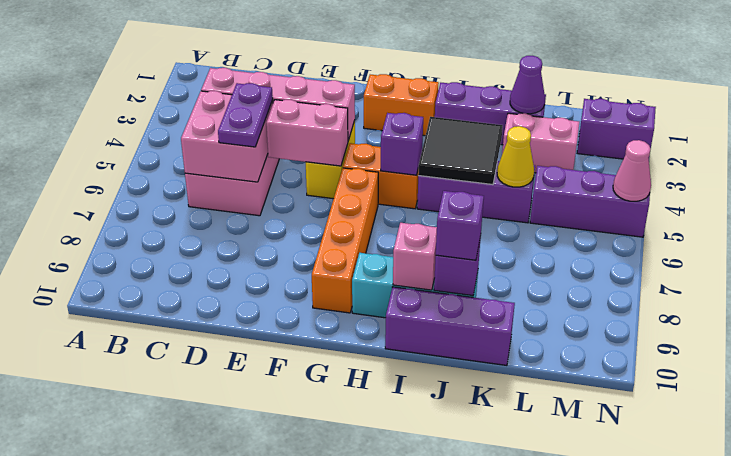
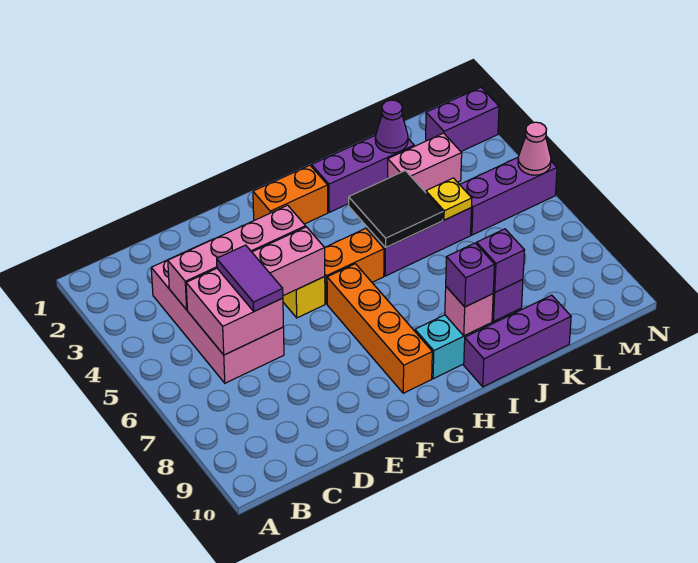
purple 1x2 plate [218,83,273,147] -> purple 1x2 tile [217,245,283,311]
purple 1x1 brick [381,113,423,175] -> purple 1x1 brick moved to [446,243,495,307]
yellow 1x1 cone [497,126,534,187] -> yellow 1x1 plate [426,178,472,220]

